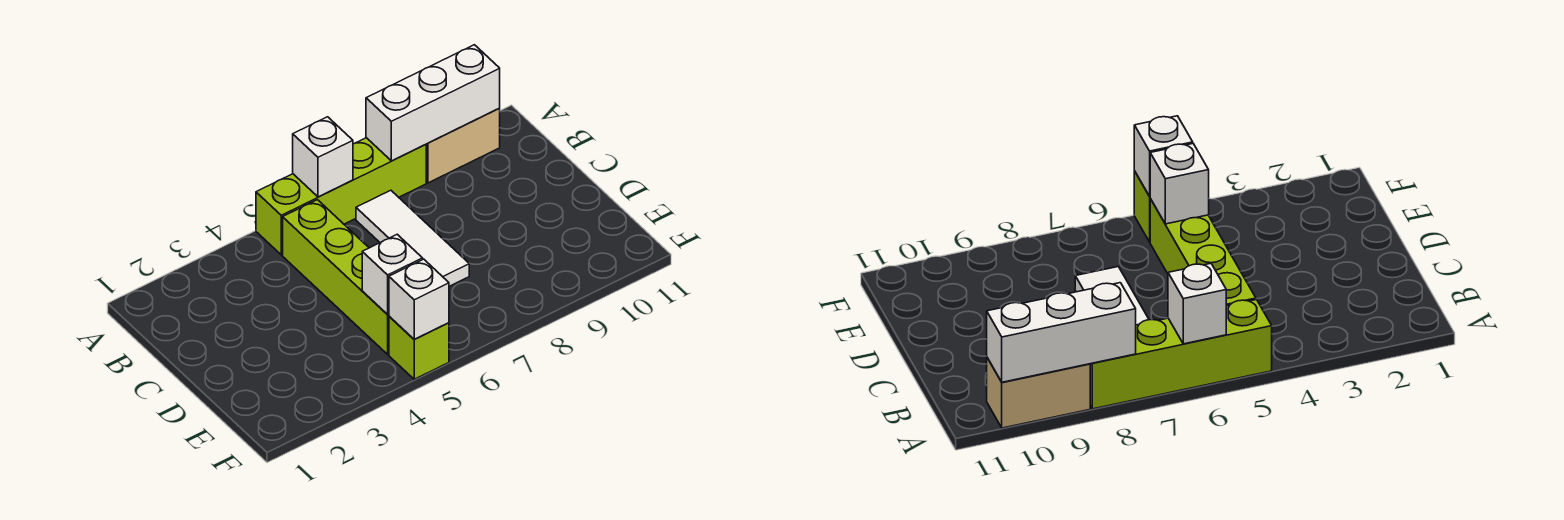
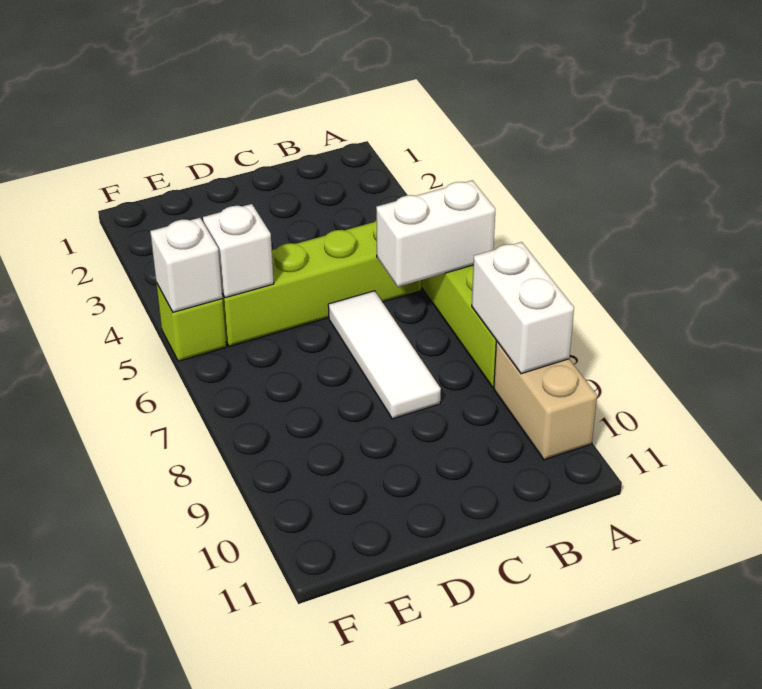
white 1x1 brick [293,117,353,197] -> white 1x2 brick [376,180,495,287]
white 1x3 brick [366,45,500,161] -> white 1x2 brick [472,242,574,374]
white 1x3 tile [356,190,469,286] -> white 1x3 tile turned to [328,291,441,419]

